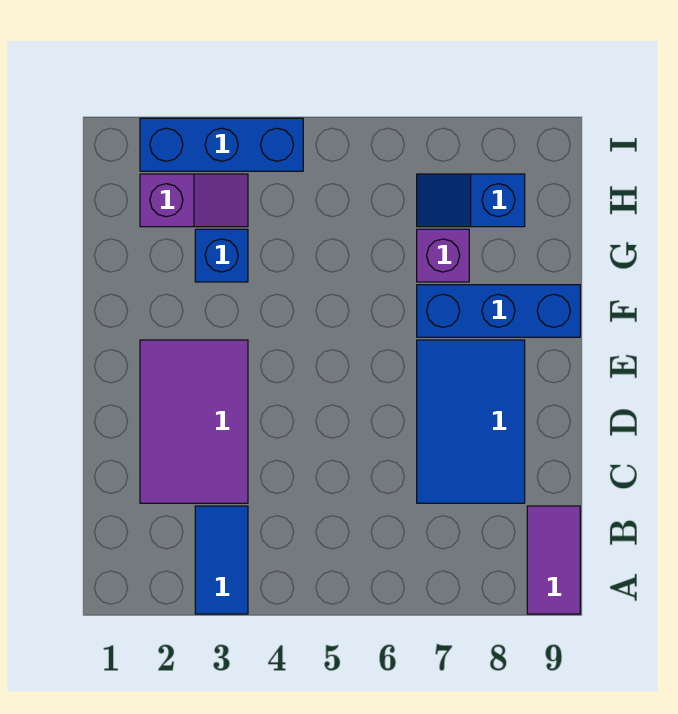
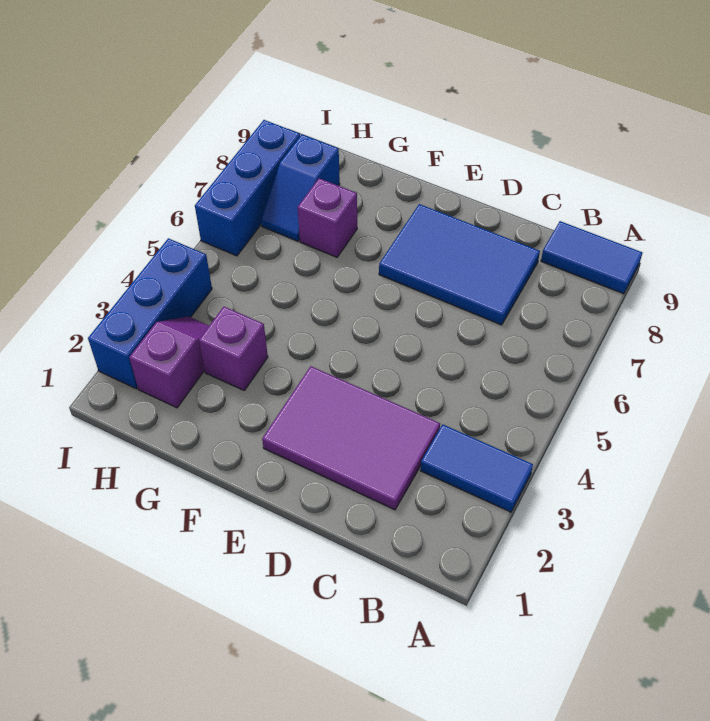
purple 1x2 tile [527,506,580,614] -> blue 1x2 tile [541,221,642,294]
blue 1x3 brick [417,285,580,337] -> blue 1x3 brick moved to [195,120,300,256]
blue 1x1 brick [195,229,248,282] -> purple 1x1 brick [199,307,268,390]

